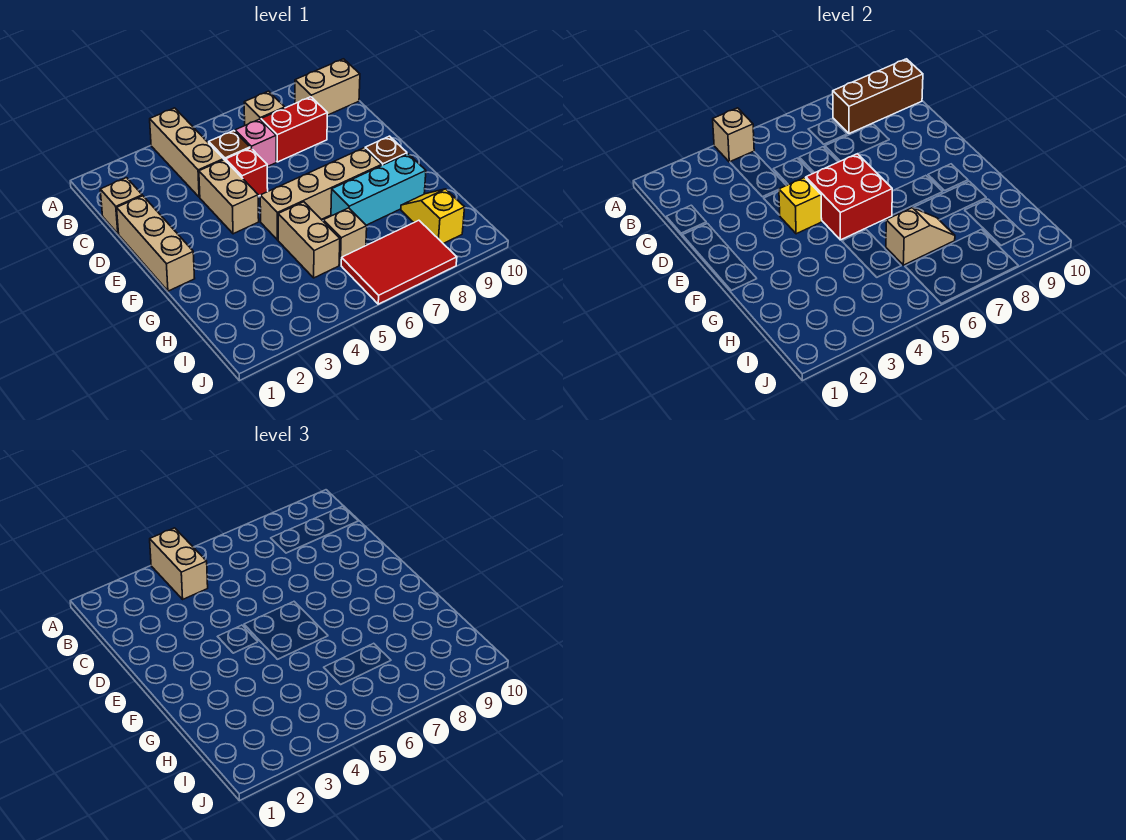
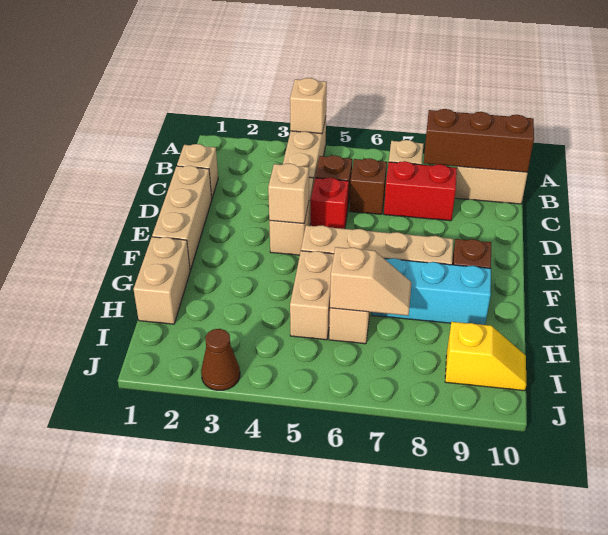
tan 1x2 brick [150,528,208,599] -> tan 1x2 brick moved to [134,237,190,324]
pink 1x1 brick [235,119,276,167] -> brown 1x1 brick [349,158,387,214]
yellow 1x1 brick [779,178,822,234] -> tan 1x1 brick [268,163,309,224]
red 2x2 brick [806,154,892,240] -> none
yellow 1x2 slope [401,189,465,244] -> yellow 1x2 slope turned to [445,322,526,391]
red 2x3 tile [341,220,457,304] -> none
none -> brown 1x1 cone [201,329,240,390]

